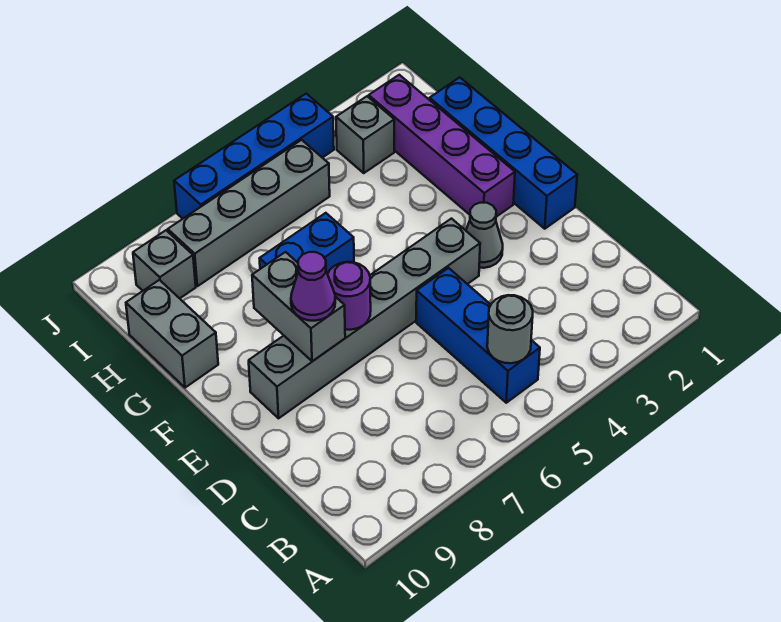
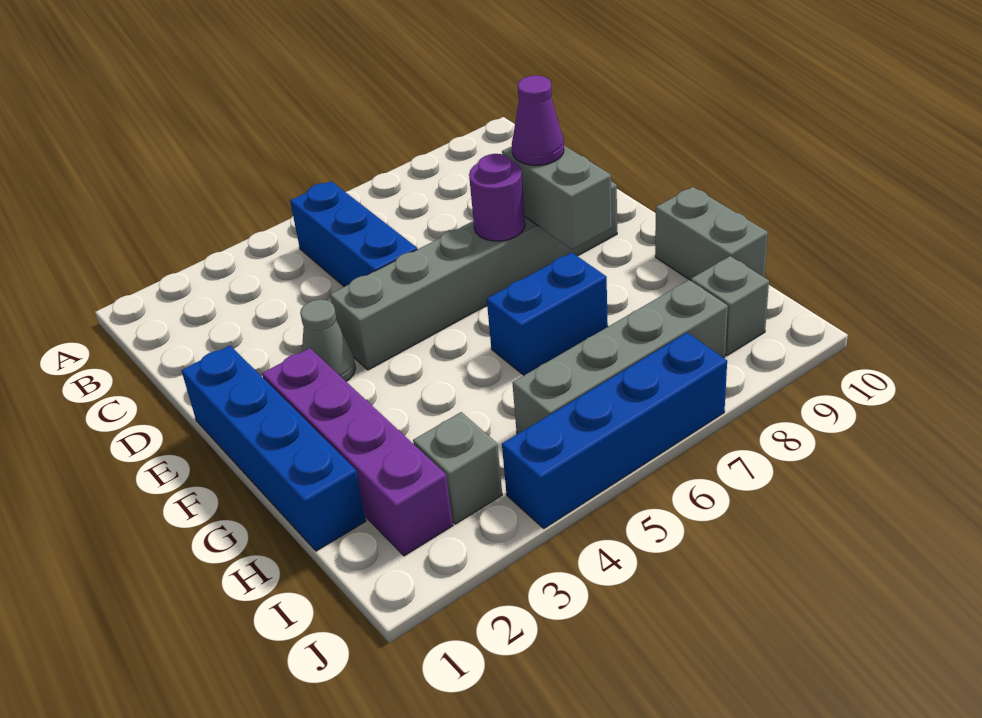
grey 1x1 round brick [487,295,533,363] -> none

